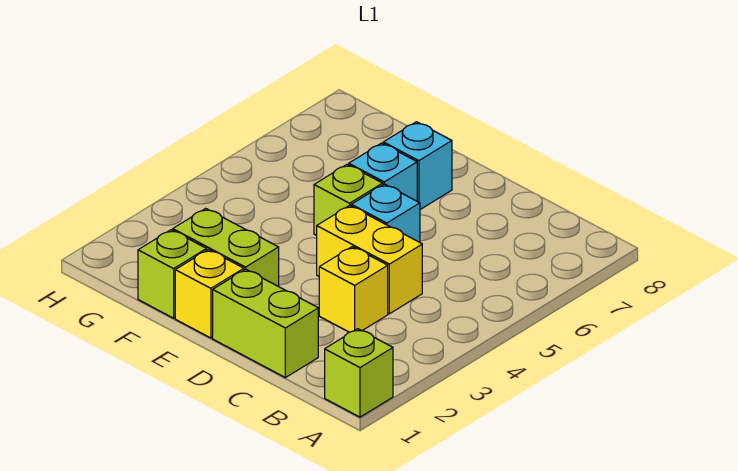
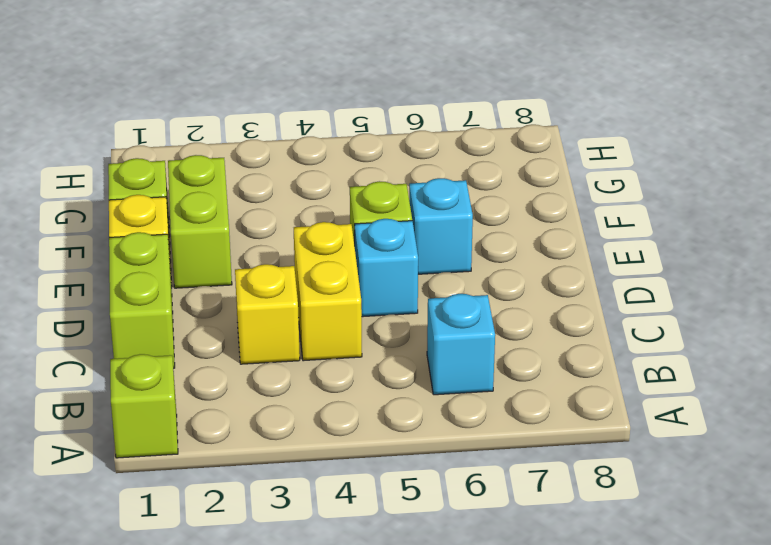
cyan 1x1 brick [383,122,452,209] -> cyan 1x1 brick moved to [427,294,495,395]

